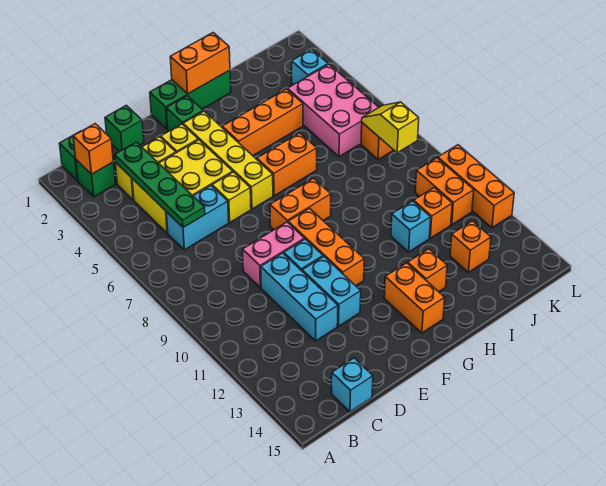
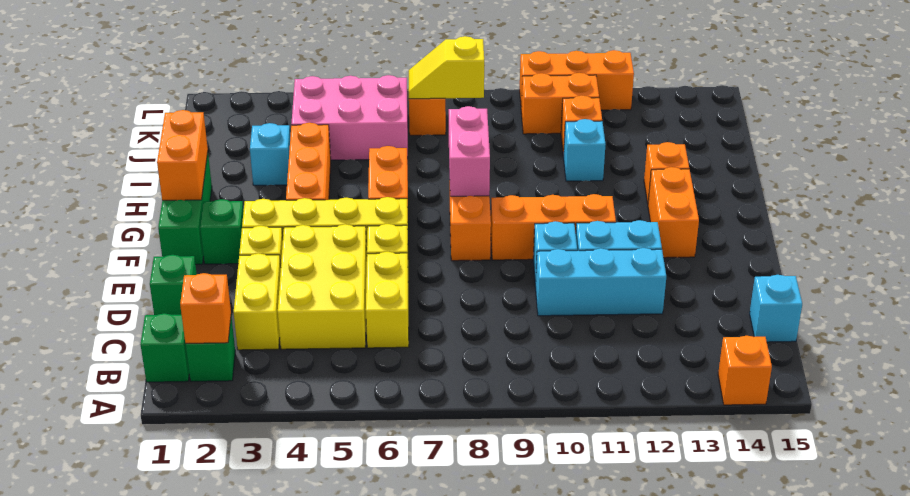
green 1x4 plate [115,142,205,227] -> none
cyan 1x2 brick [166,186,229,250] -> yellow 1x2 brick [366,252,409,348]
pink 1x2 brick [243,222,304,288] -> pink 1x2 brick moved to [449,106,490,196]
orange 1x2 brick [384,263,445,333] -> orange 1x2 brick turned to [648,167,699,258]
orange 1x1 brick [450,221,491,272] -> orange 1x1 brick moved to [718,336,772,405]
cyan 1x1 brick [292,49,328,85] -> cyan 1x1 brick moved to [250,123,290,185]

